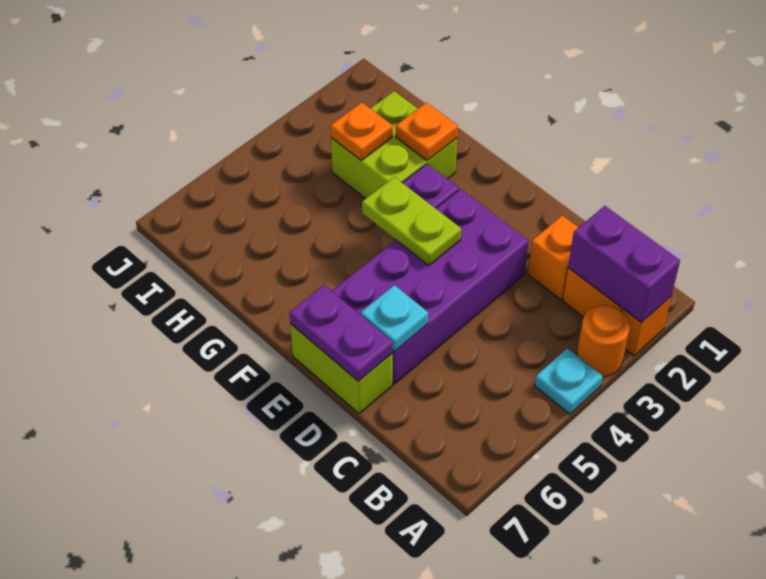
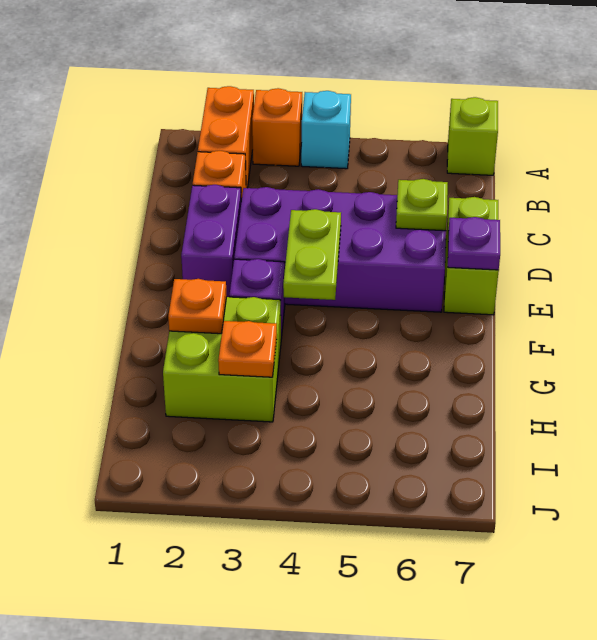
purple 1x2 brick [568,206,680,323] -> purple 1x2 brick moved to [181,185,241,297]
orange 1x1 round brick [577,305,630,377] -> orange 1x1 brick [252,88,302,166]
cyan 1x1 plate [535,348,603,414] -> cyan 1x1 brick [301,91,351,169]
none -> lime 1x1 brick [447,97,498,175]
cyan 1x1 plate [361,285,428,351] -> lime 1x1 plate [396,179,448,231]
purple 1x2 plate [289,285,393,381] -> purple 1x1 plate [448,217,500,270]

